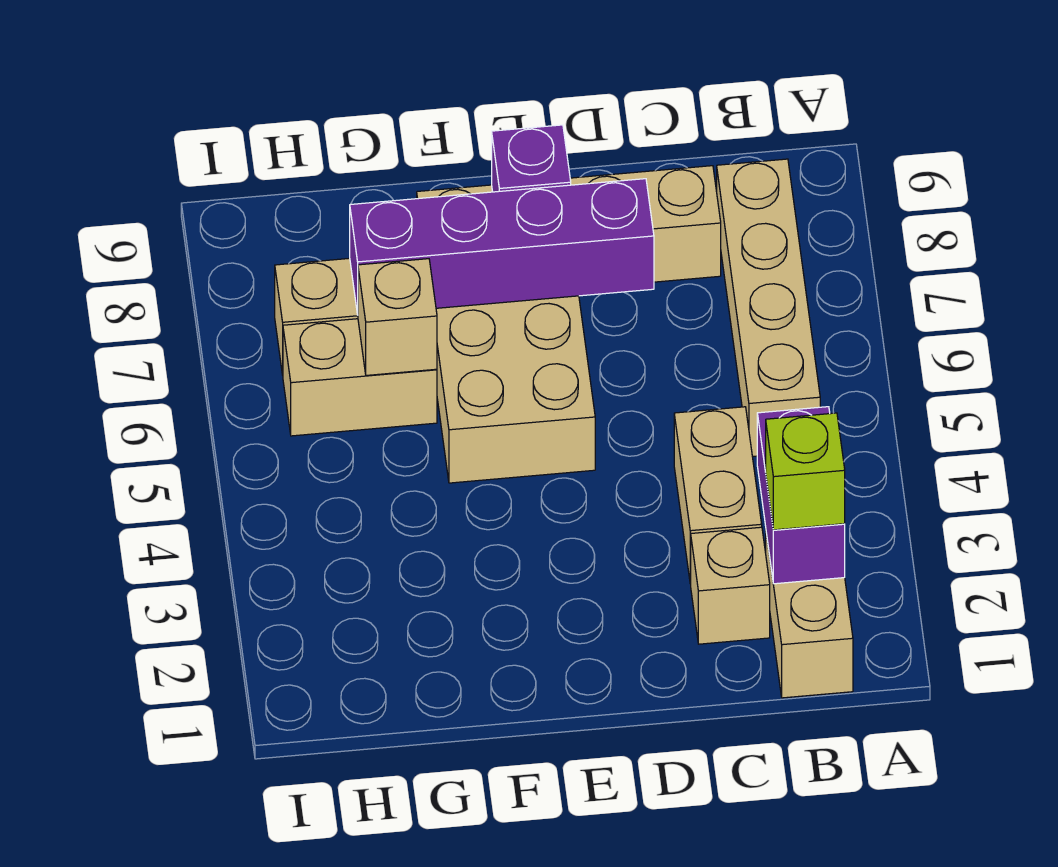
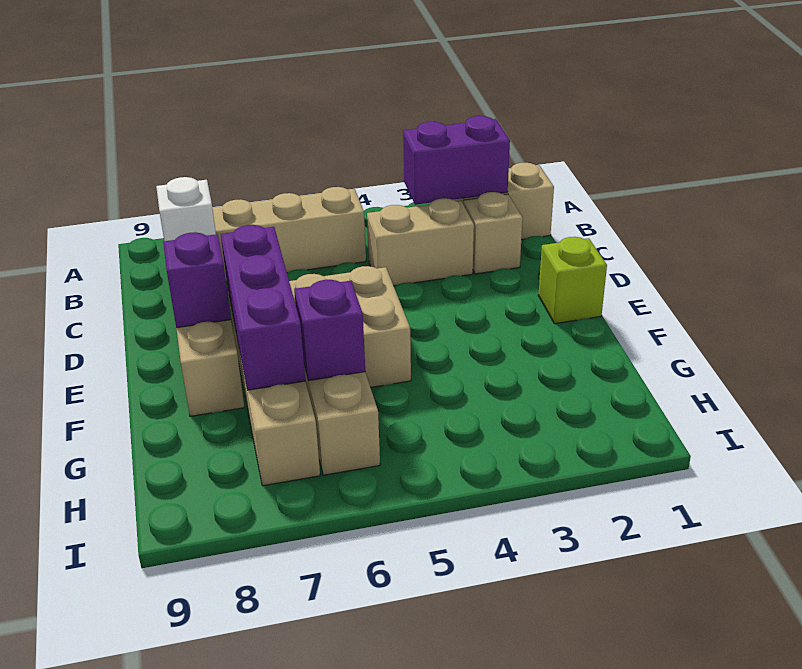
lime 1x1 brick [766,413,845,530] -> lime 1x1 brick moved to [538,237,607,324]
none -> white 1x1 brick [156,177,216,241]
purple 1x4 brick [350,179,654,315] -> purple 1x3 brick [221,225,305,390]
tan 1x1 brick [358,259,437,375] -> purple 1x1 brick [294,280,365,381]

